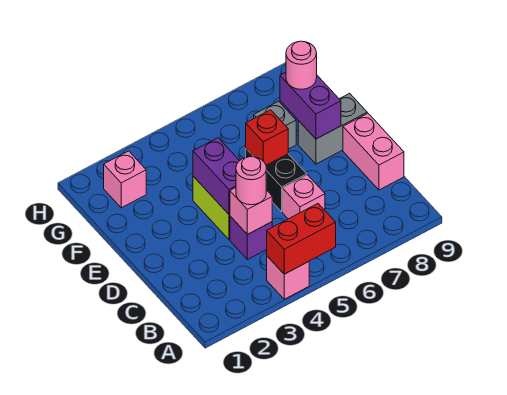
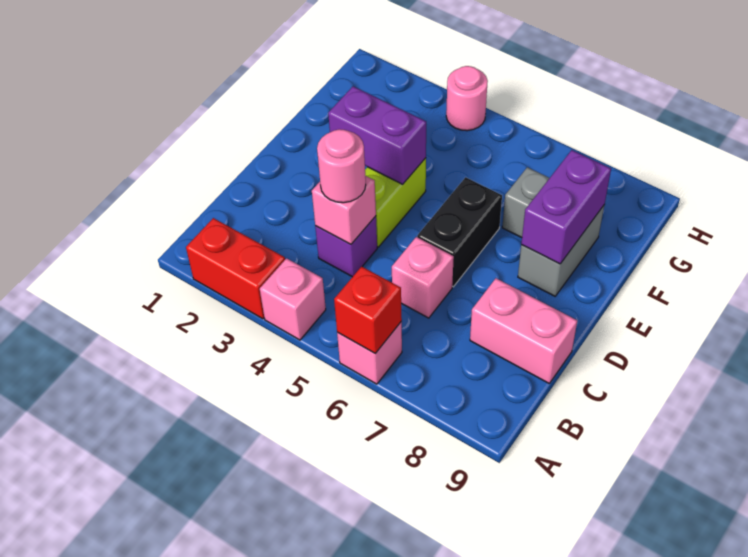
red 1x2 brick [267,204,336,274] -> red 1x2 brick moved to [186,218,285,319]
pink 1x2 brick [343,113,404,190] -> pink 1x2 brick turned to [470,278,577,383]
purple 1x2 brick [193,138,239,214] -> purple 1x2 brick turned to [328,86,426,184]
red 1x1 brick [246,110,288,165] -> red 1x1 brick moved to [334,266,402,353]
grey 1x2 brick [298,93,367,164] -> grey 1x2 brick turned to [518,206,604,296]
pink 1x1 round brick [286,41,317,89] -> pink 1x1 round brick moved to [446,66,488,131]
pink 1x1 brick [104,151,146,208] -> pink 1x1 brick moved to [337,322,402,384]

